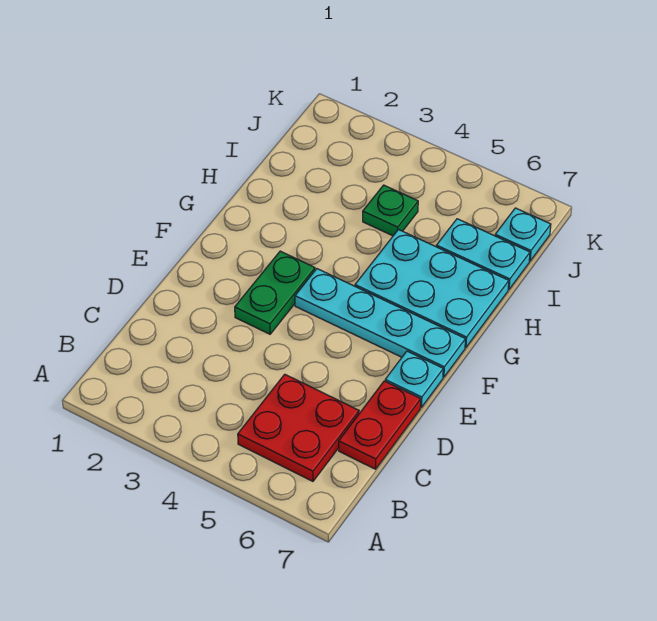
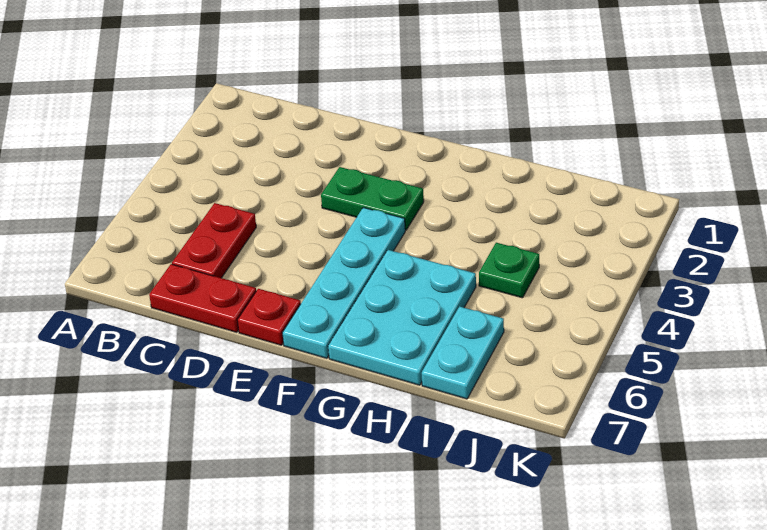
red 2x2 plate [238,374,359,481] -> red 1x2 plate [172,203,256,278]
cyan 1x1 plate [385,351,443,407] -> red 1x1 plate [237,289,301,345]
cyan 1x1 plate [495,208,551,261] -> none

